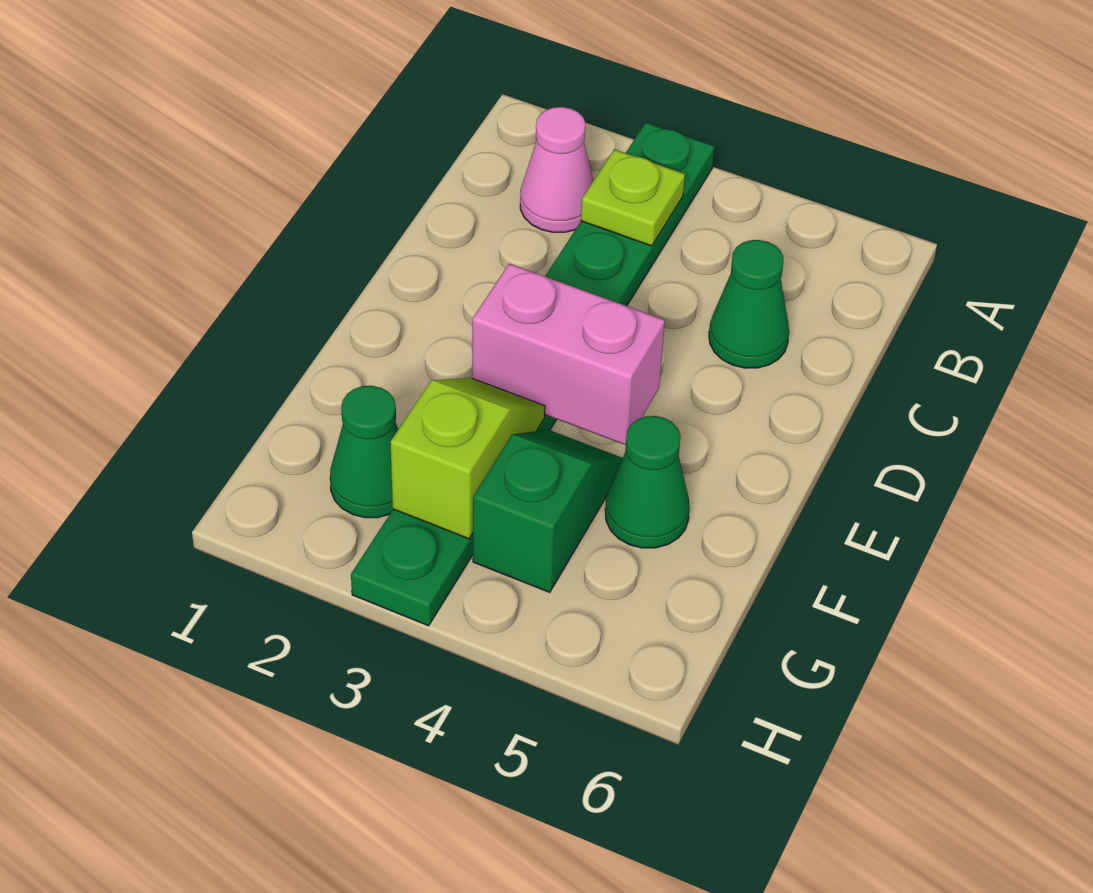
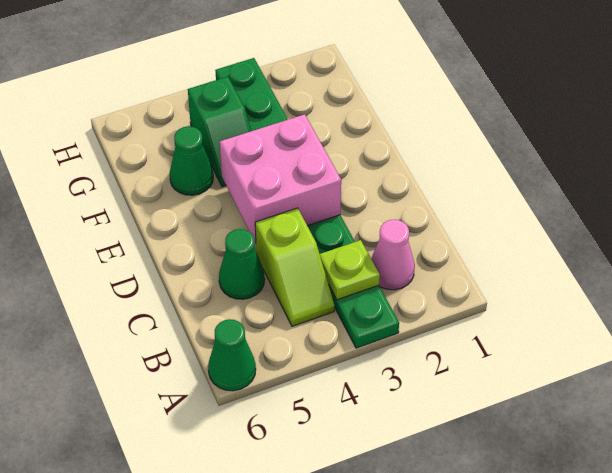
pink 1x2 brick [472,264,665,445] -> pink 2x2 brick [220,114,341,243]
lime 1x2 slope [391,378,545,539] -> lime 1x2 slope moved to [255,208,334,326]
green 1x1 cone [330,386,398,518] -> green 1x1 cone moved to [208,319,256,391]

